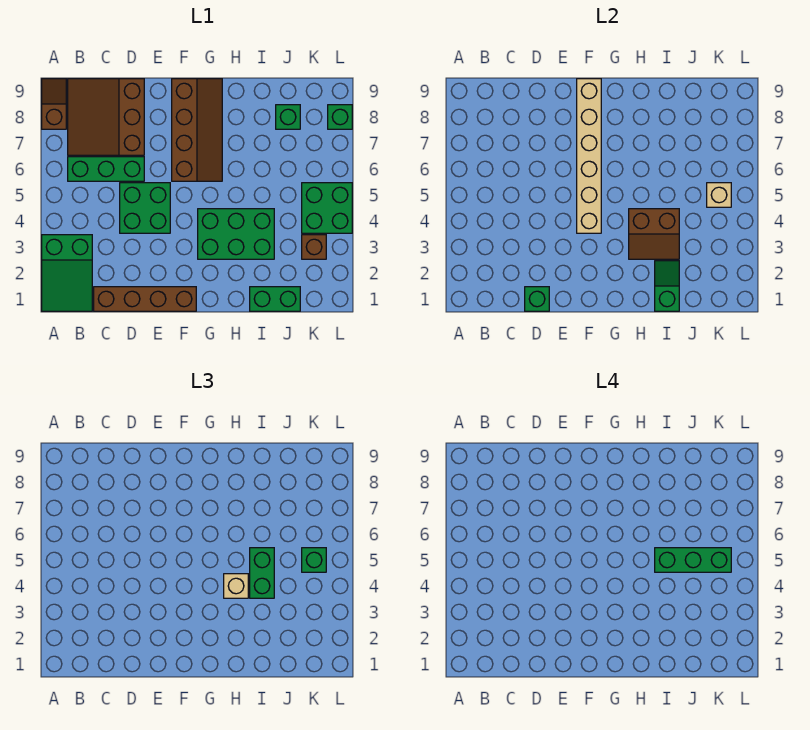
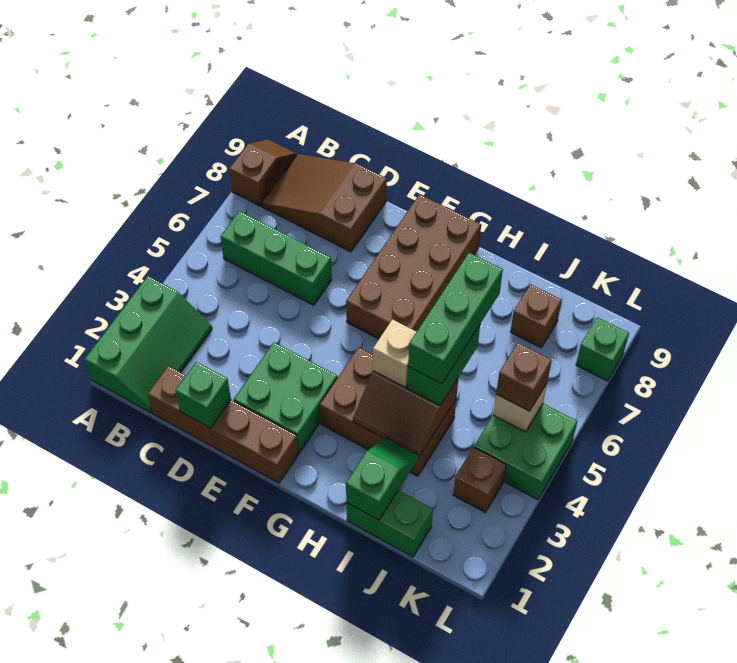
green 2x3 slope [42,235,92,311] -> green 2x3 slope turned to [85,276,212,413]
brown 3x3 slope [68,79,144,155] -> brown 2x3 slope [262,154,387,252]
green 2x2 brick [120,183,170,233] -> green 2x2 brick moved to [234,342,337,453]
tan 1x6 brick [577,79,601,233] -> none
brown 2x4 slope [172,79,222,181] -> brown 2x4 brick [346,194,481,339]
green 2x3 brick [198,209,274,259] -> brown 2x3 brick [320,347,456,476]
green 1x3 brick [655,548,731,572] -> green 1x3 brick turned to [408,253,503,384]
green 1x1 brick [276,105,300,129] -> brown 1x1 brick [510,284,562,347]
green 1x1 brick [302,548,326,572] -> brown 1x1 brick [496,343,552,411]

